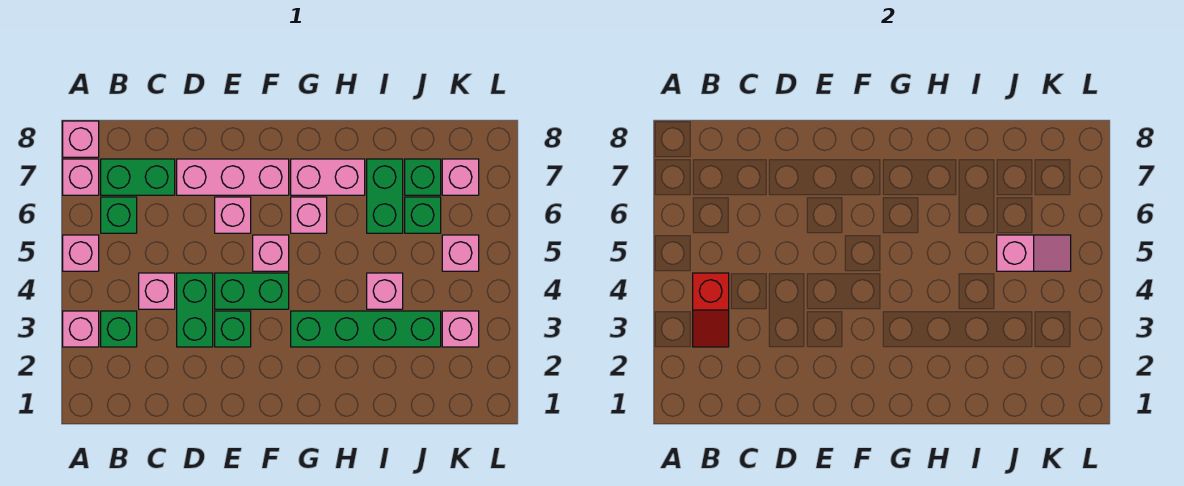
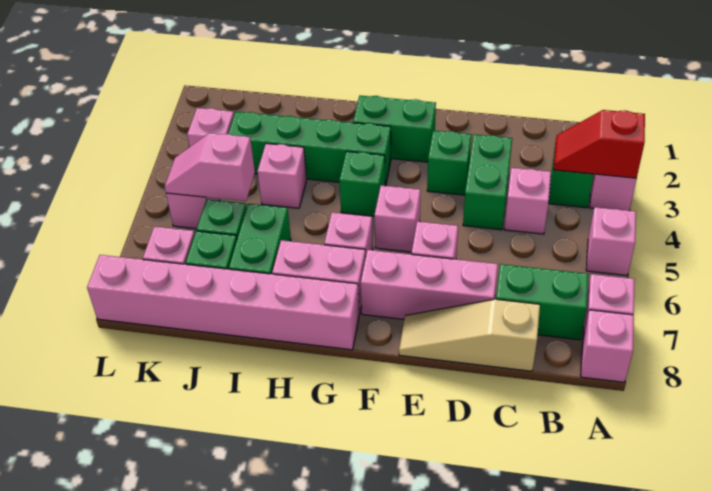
red 1x2 slope [693,273,729,347] -> red 1x2 slope turned to [553,110,645,178]
green 1x1 brick [101,197,137,233] -> green 1x1 brick moved to [339,151,385,216]
none -> tan 1x3 slope [399,299,540,371]
green 1x2 brick [215,273,289,309] -> green 1x2 brick moved to [353,96,436,162]
none -> pink 1x6 brick [87,255,359,350]

